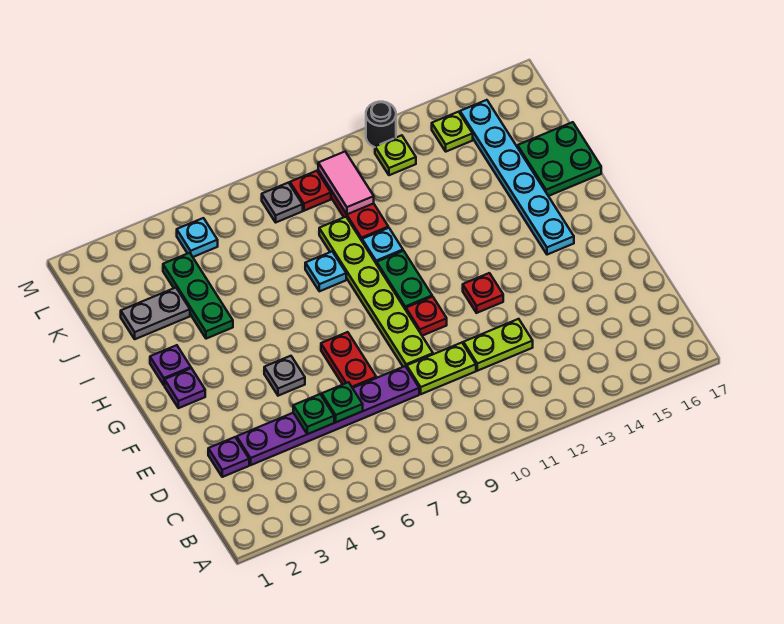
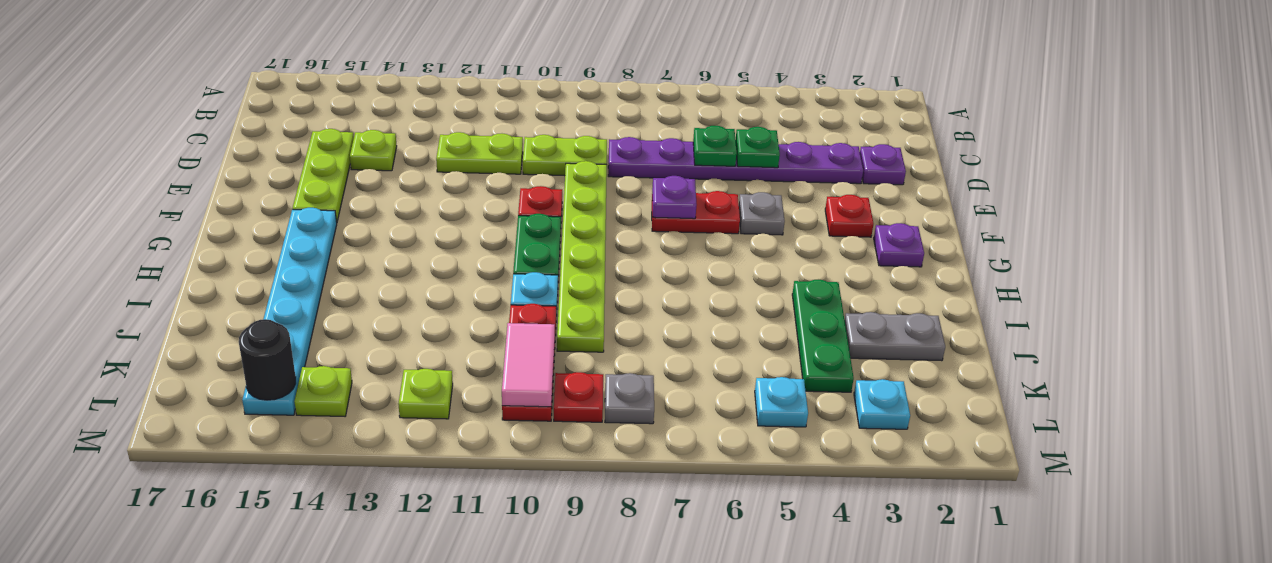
none -> lime 1x1 plate [350,130,397,171]
none -> lime 1x3 plate [293,129,354,222]
red 1x2 plate [321,332,376,388] -> red 1x2 plate turned to [652,191,740,234]
red 1x1 plate [463,273,503,313] -> red 1x1 plate moved to [825,195,873,237]
purple 1x1 plate [150,345,191,385] -> purple 1x1 plate moved to [652,176,697,219]
cyan 1x1 plate [305,252,346,291] -> cyan 1x1 plate moved to [854,379,910,429]
green 2x2 plate [518,122,601,196] -> none
black 1x1 round brick [366,102,396,147] -> black 1x1 round brick moved to [239,319,296,400]

